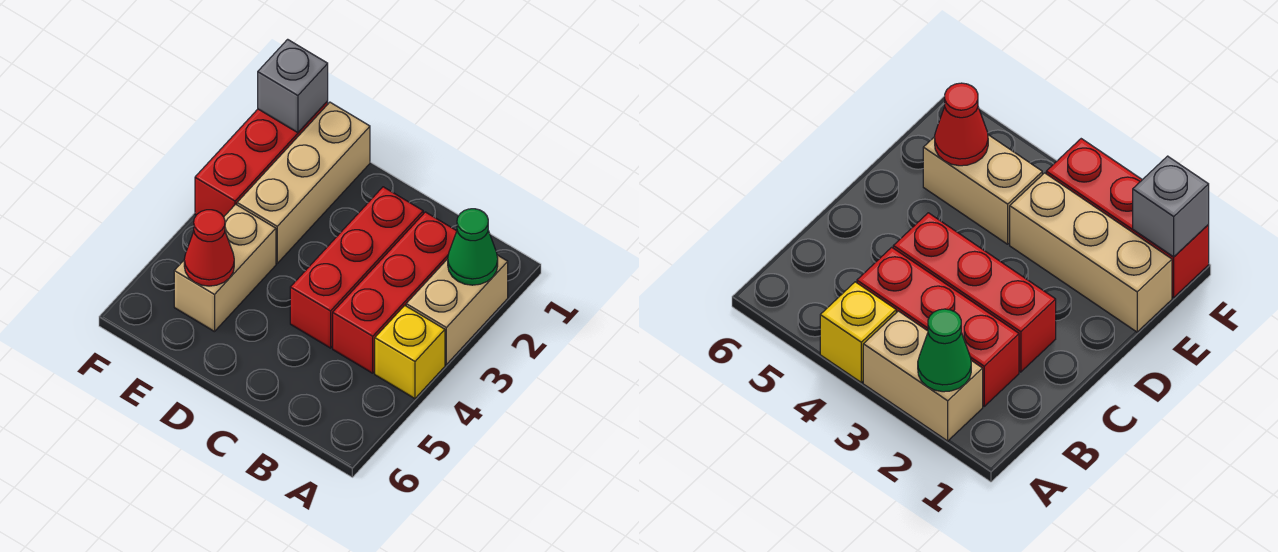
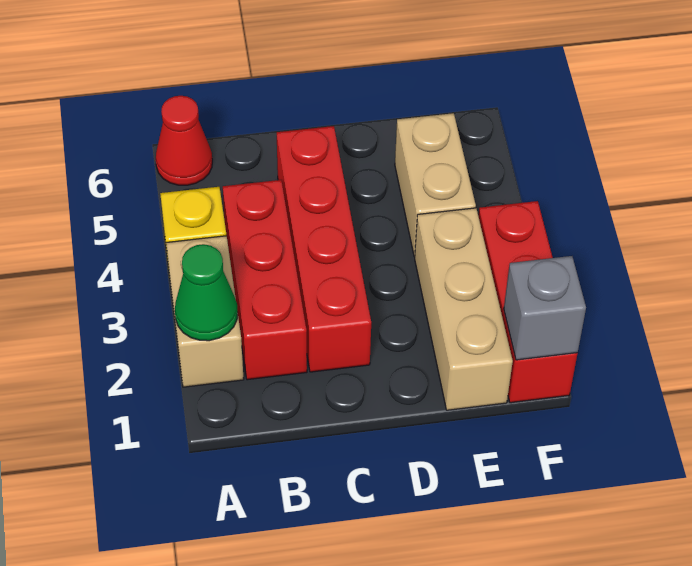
red 1x3 brick [290,187,423,348] -> red 1x4 brick [277,126,371,372]
red 1x1 cone [184,210,234,286] -> red 1x1 cone moved to [156,96,212,185]

